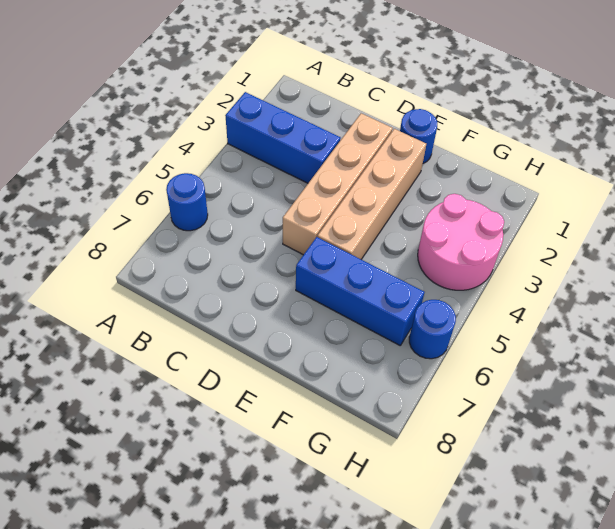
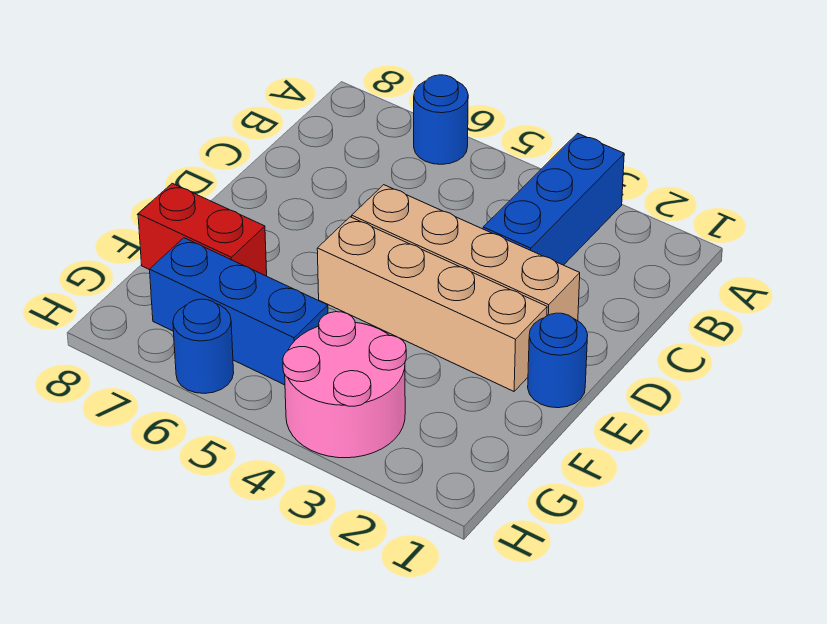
blue 1x3 brick [296,237,424,345] -> blue 1x3 brick turned to [150,238,328,385]
none -> red 1x2 brick [138,183,267,276]

